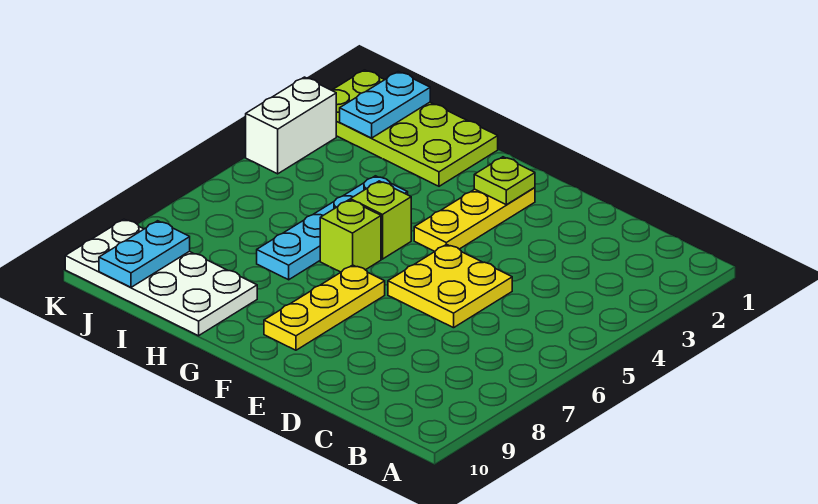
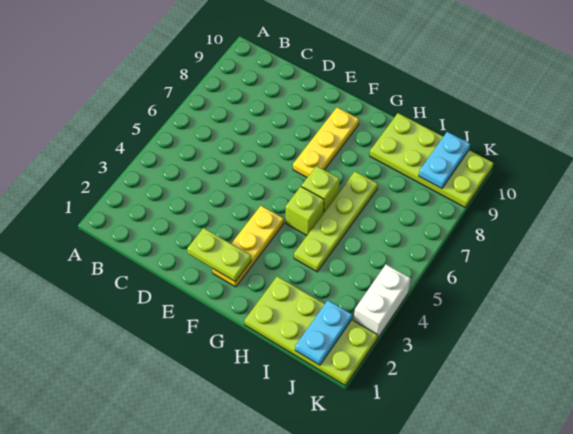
yellow 2x2 plate [388,244,512,328] -> none
lime 1x1 plate [474,157,535,205] -> lime 1x2 plate [187,228,251,282]
cyan 1x4 plate [257,176,408,280] -> lime 1x4 plate [294,171,378,272]
white 2x4 plate [65,219,257,336] -> lime 2x4 plate [370,113,493,208]

